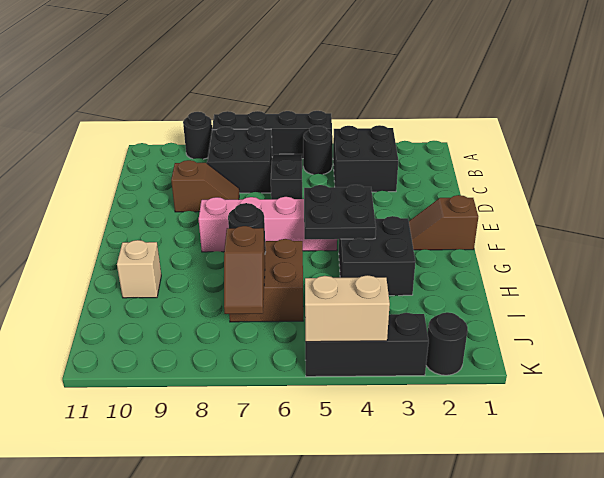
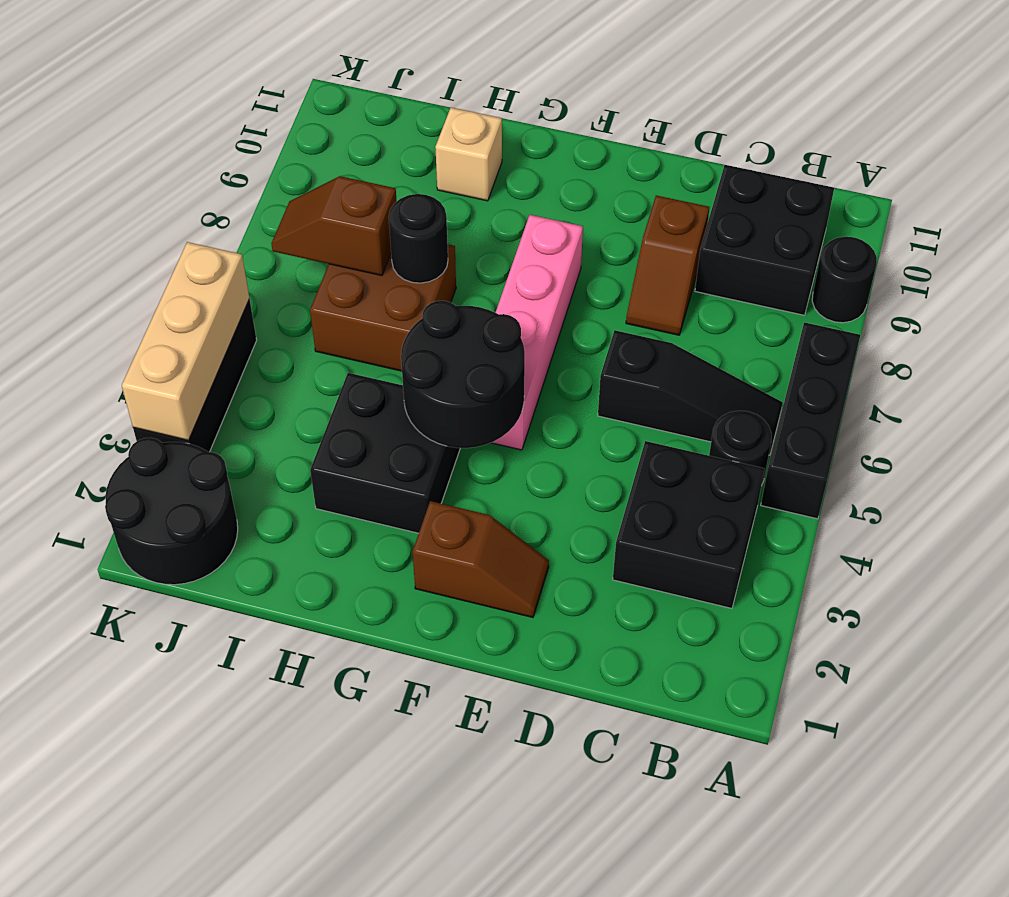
black 1x4 brick [212,111,332,159] -> black 1x3 brick [761,322,860,519]
black 2x2 brick [207,126,272,193] -> black 2x2 brick moved to [695,165,834,315]
brown 1x2 slope [409,195,478,250] -> brown 1x2 slope turned to [413,501,549,617]
black 2x2 plate [304,185,376,239] -> black 2x2 round brick [401,301,525,448]
black 1x1 round brick [426,312,468,375] -> black 2x2 round brick [105,438,238,585]
tan 1x2 brick [305,275,390,342] -> tan 1x3 brick [122,242,249,440]

